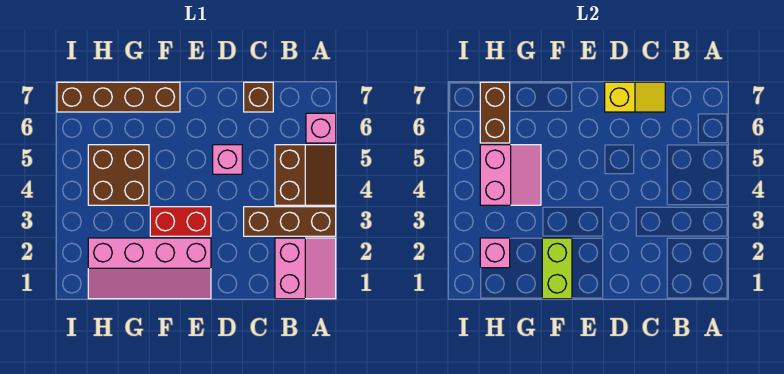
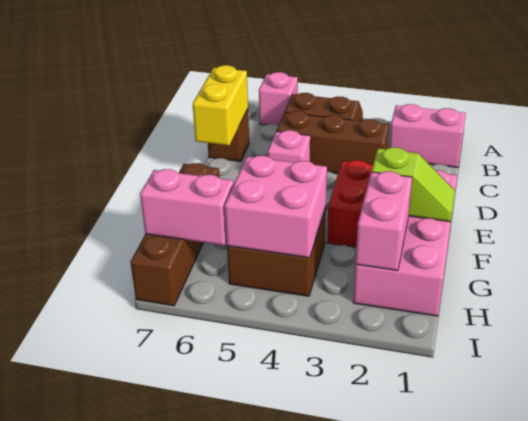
brown 1x3 brick [244,207,336,236] -> brown 1x3 brick turned to [277,111,389,174]
yellow 1x2 slope [605,82,665,112] -> yellow 1x2 brick [193,65,248,146]
pink 2x4 slope [88,238,211,299] -> pink 2x4 brick [353,170,457,316]
lime 1x2 brick [542,238,572,299] -> lime 1x2 slope [372,147,455,222]
pink 2x2 slope [480,145,541,205] -> pink 2x2 brick [225,156,327,258]
pink 1x1 brick [480,238,510,268] -> pink 1x2 brick [356,171,412,271]
brown 1x2 brick [480,82,510,143] -> pink 1x2 brick [140,169,234,245]

